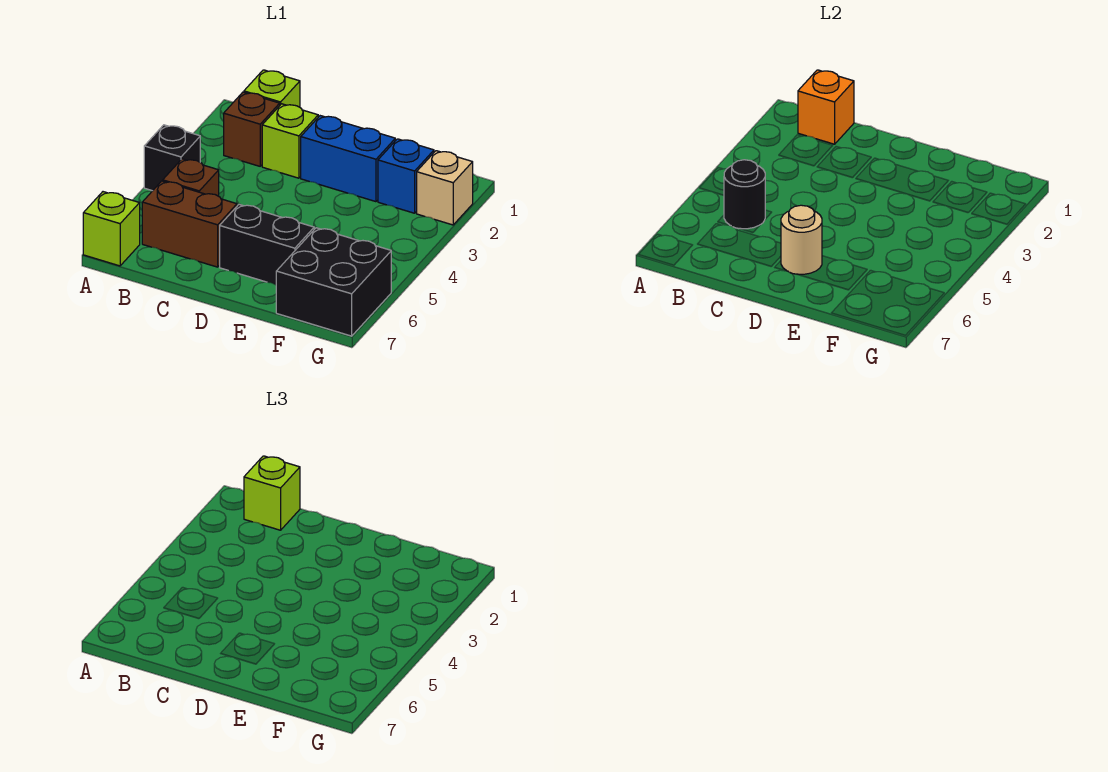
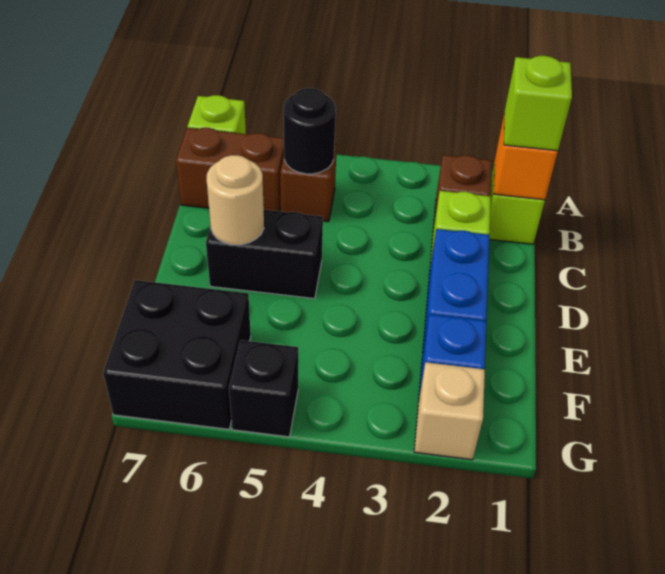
black 1x1 brick [144,125,200,191] -> black 1x1 brick moved to [229,340,298,437]
brown 1x2 brick [142,181,237,267] -> brown 1x2 brick turned to [176,128,284,211]
black 1x2 brick [220,204,314,285] -> black 1x2 brick turned to [206,210,323,299]

